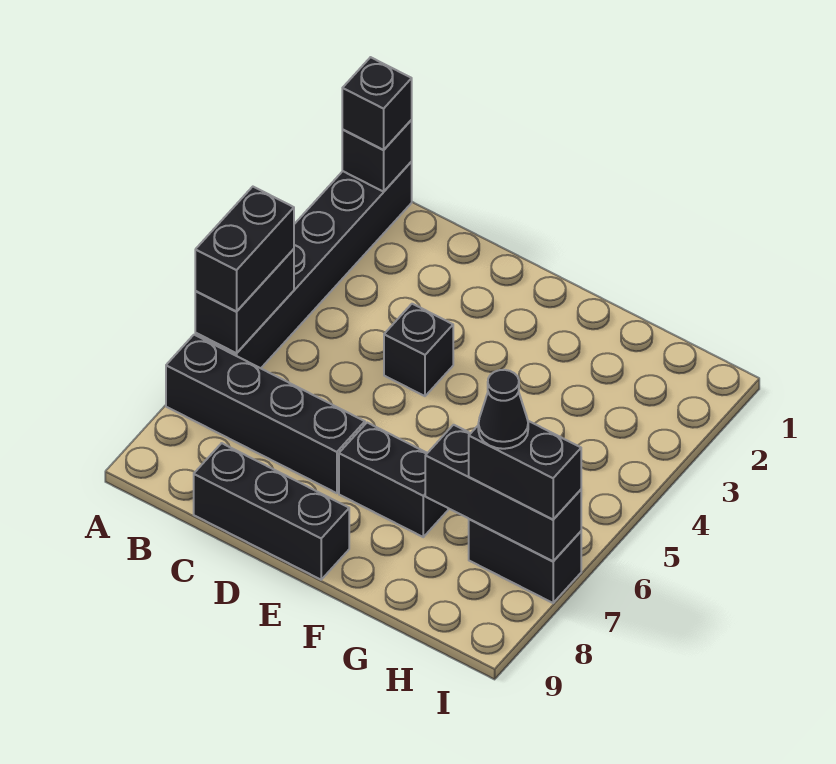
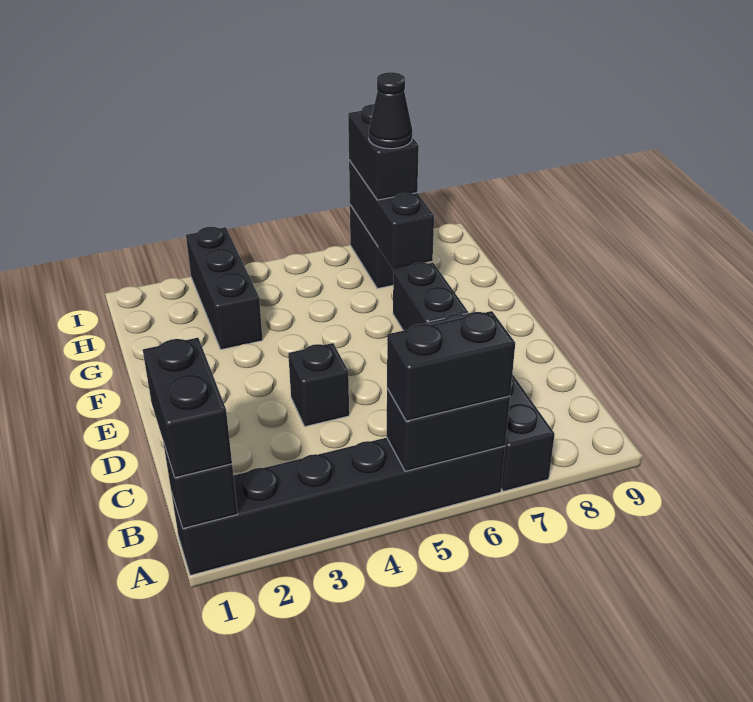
black 1x1 brick [342,57,412,150] -> black 1x2 brick [143,338,232,478]
black 1x3 brick [194,443,349,580] -> black 1x3 brick moved to [186,227,263,350]

